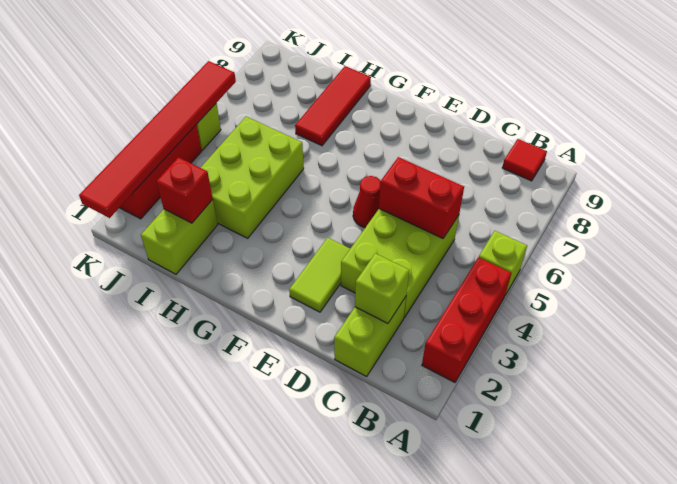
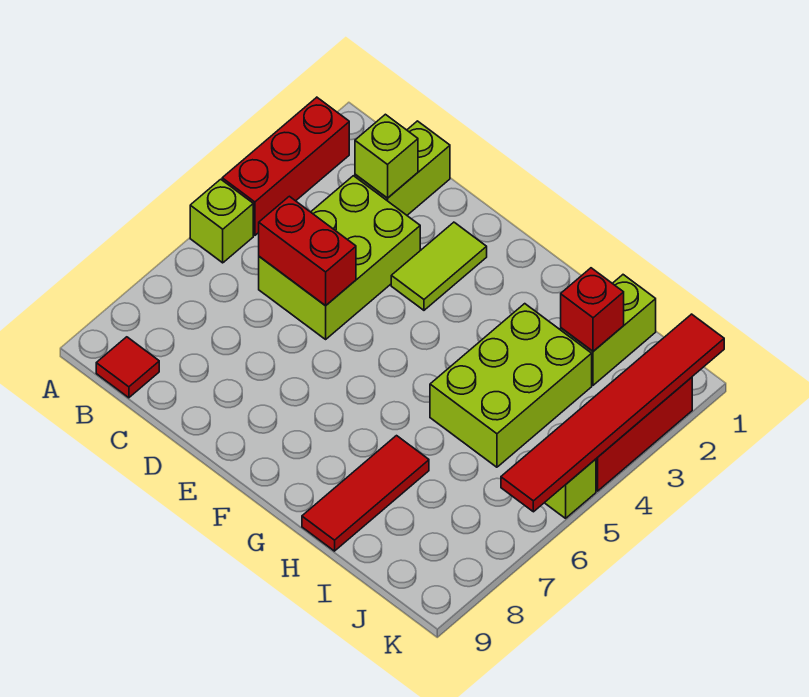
red 1x1 cone [353,176,381,228] -> none

